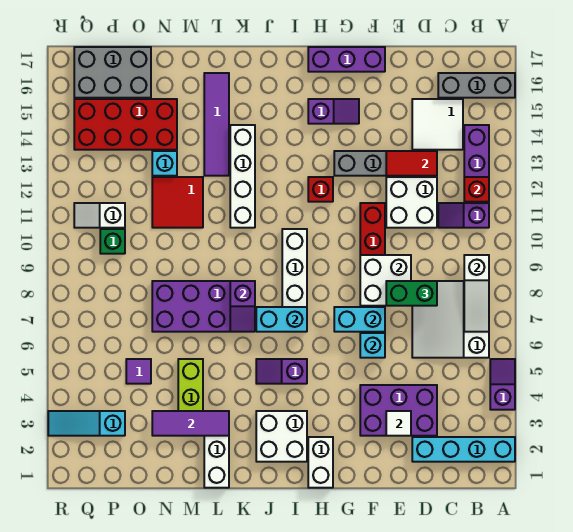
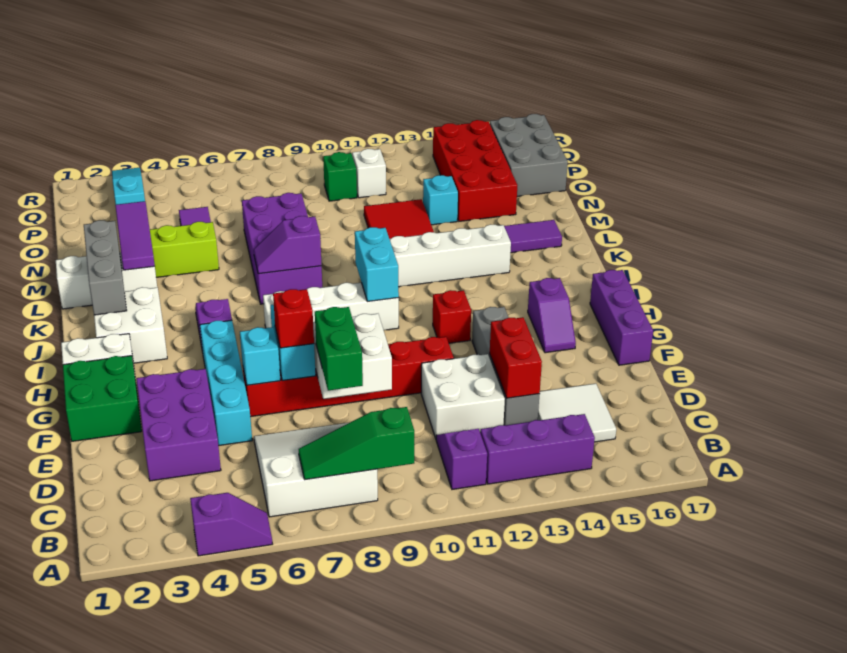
cyan 1x4 brick [412,437,515,462] -> cyan 1x4 brick moved to [200,320,252,446]
grey 1x3 brick [438,73,515,98] -> grey 1x3 brick moved to [84,220,127,315]
white 1x3 slope [464,255,489,332] -> green 1x3 slope [299,407,414,480]
red 1x1 brick [464,177,489,202] -> red 1x1 brick moved to [273,289,314,348]
red 1x2 tile [386,151,437,176] -> red 1x2 brick [490,317,542,398]
white 1x1 tile [386,411,411,436] -> none
none -> green 2x2 brick [63,356,142,441]
cyan 1x2 brick [256,307,307,332] -> cyan 1x2 brick moved to [355,227,399,302]

